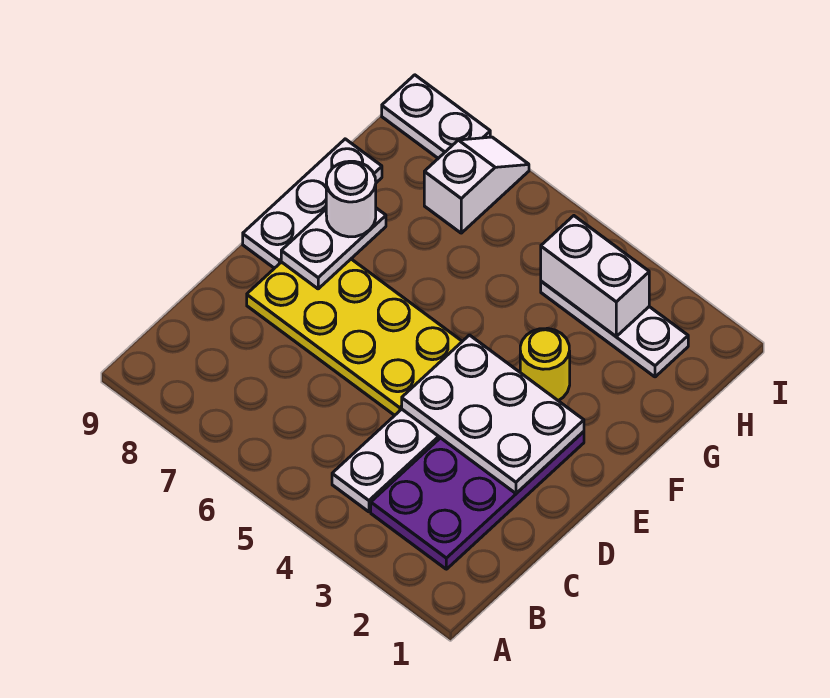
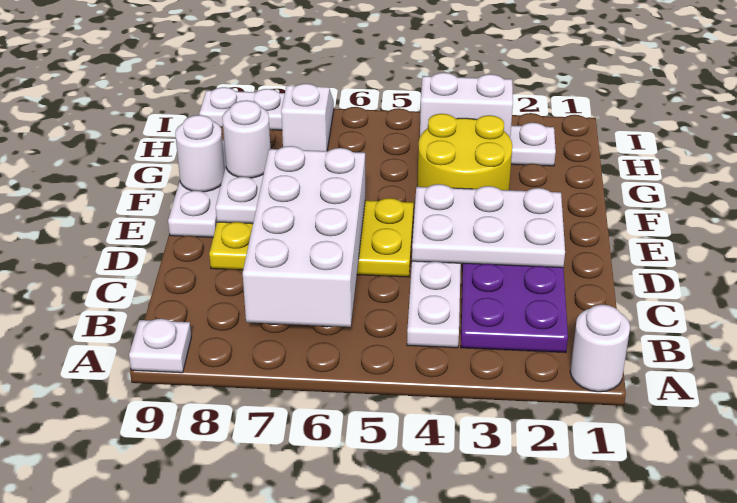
none -> white 1x1 round brick [570,305,630,392]
none -> white 1x1 plate [129,319,191,373]
none -> white 2x4 brick [243,146,365,327]
yellow 1x1 round brick [520,328,570,401] -> yellow 2x2 round brick [417,114,512,190]
none -> white 1x1 round brick [175,115,225,192]

